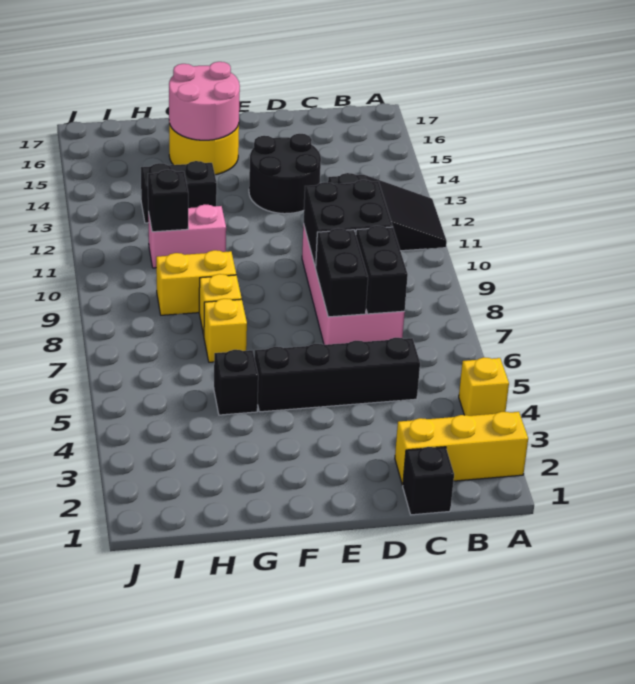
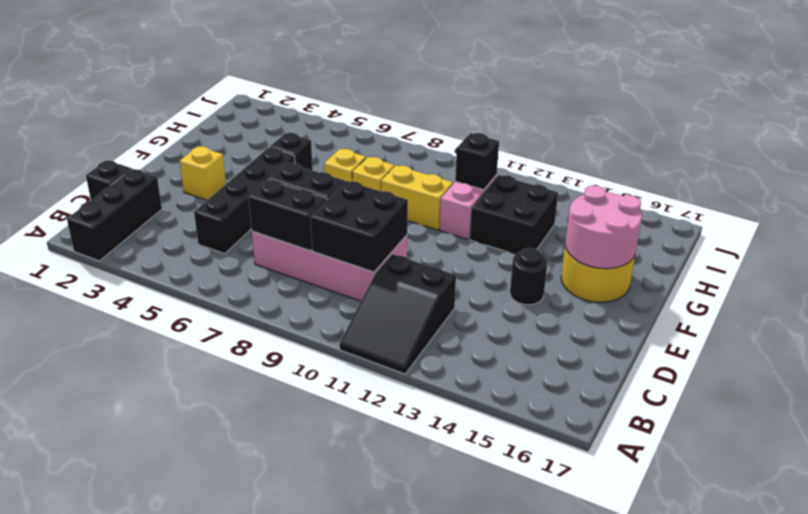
yellow 1x3 brick [395,412,528,485] -> black 1x3 brick [67,169,162,261]
yellow 1x1 brick [459,357,509,416] -> yellow 1x1 brick moved to [180,146,226,200]
black 2x2 round brick [249,134,321,214] -> black 1x1 round brick [510,248,547,305]
yellow 1x2 brick [156,250,236,315] -> yellow 1x2 brick turned to [381,165,453,230]
black 1x2 brick [141,161,217,223] -> black 2x2 brick [470,175,558,254]

